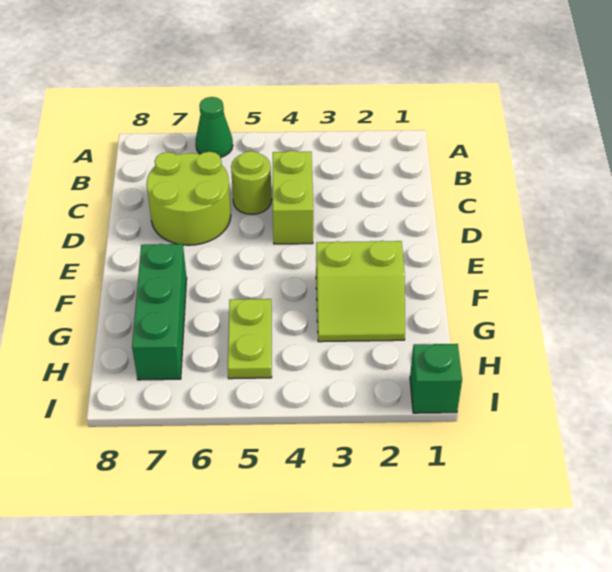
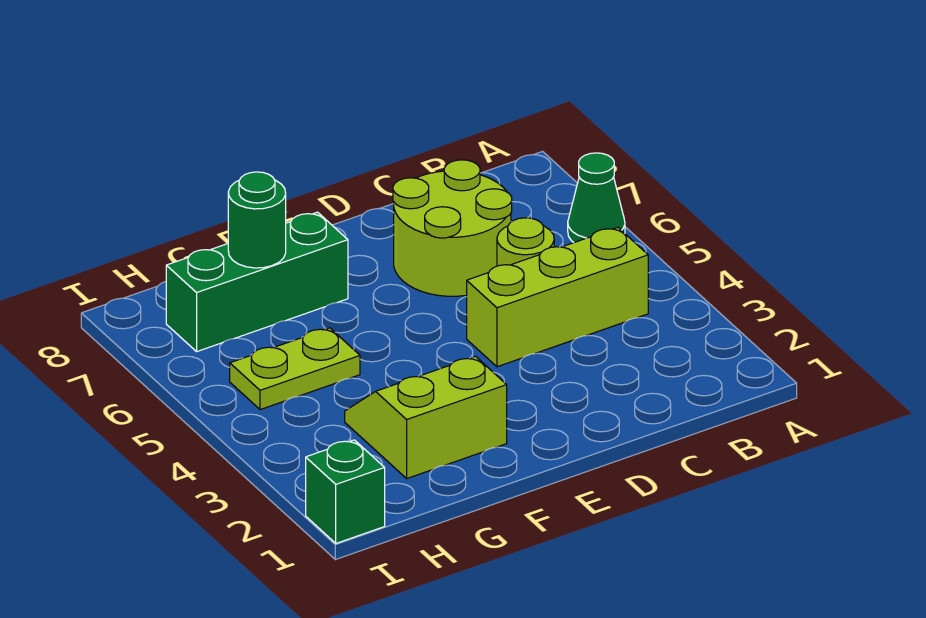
lime 1x2 brick [273,151,313,244] -> lime 1x3 brick [467,227,648,367]
lime 2x2 slope [316,241,405,342] -> lime 2x2 slope turned to [345,356,507,478]
none -> green 1x1 round brick [228,172,286,268]

